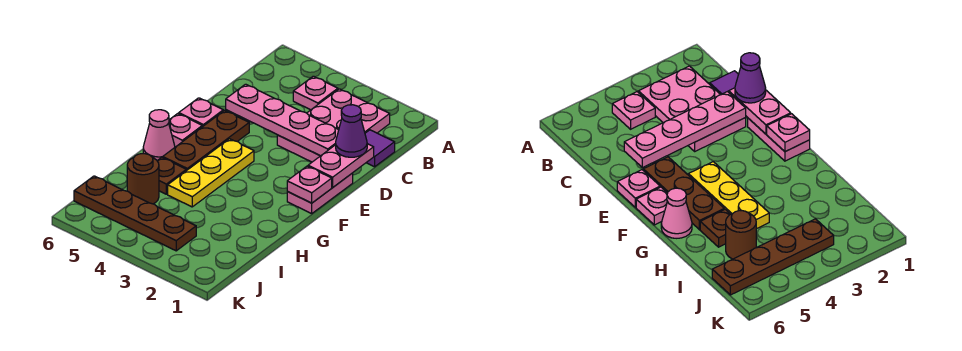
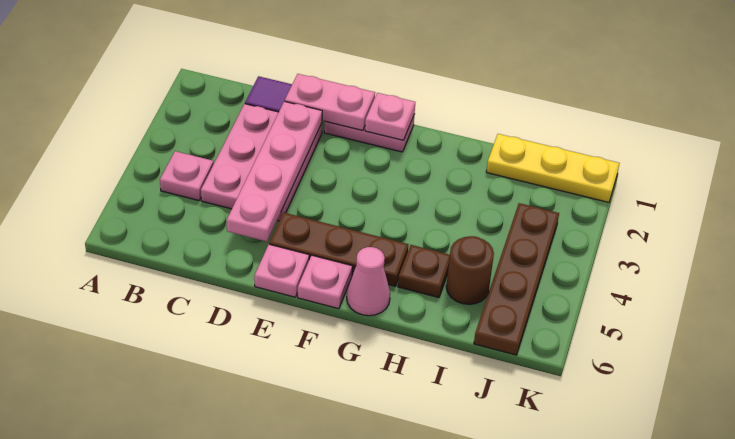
pink 2x3 plate [277,89,390,162] -> pink 2x3 plate turned to [201,104,322,221]
purple 1x1 cone [336,105,367,157] -> none
yellow 1x3 plate [168,139,254,207] -> yellow 1x3 plate moved to [486,134,620,202]

